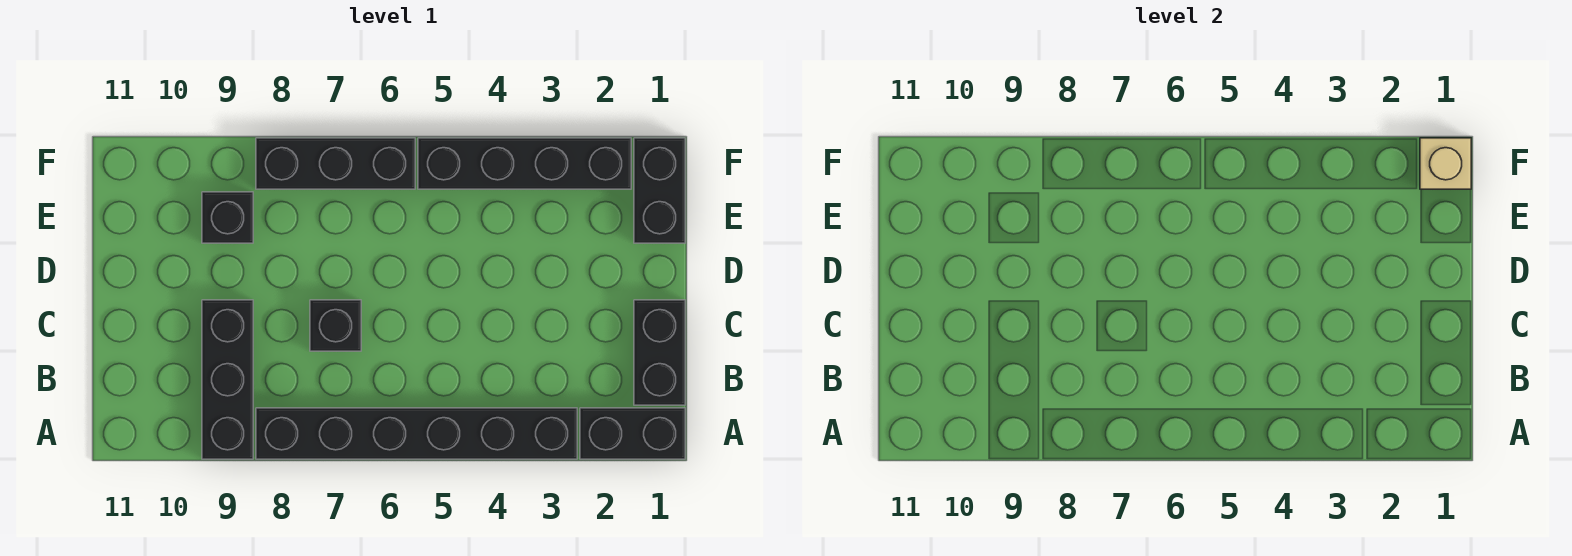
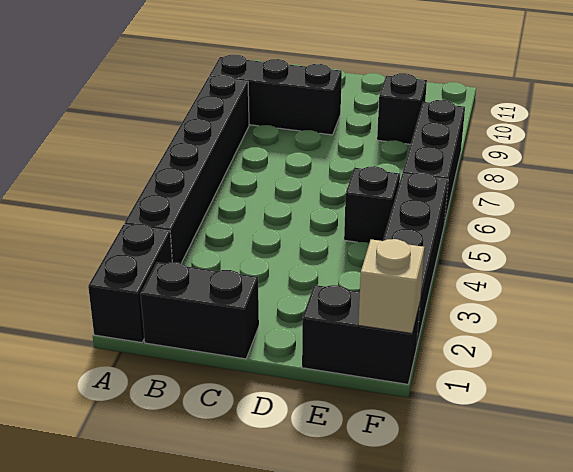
black 1x1 brick [310,300,361,351] -> black 1x1 brick moved to [344,166,400,243]

